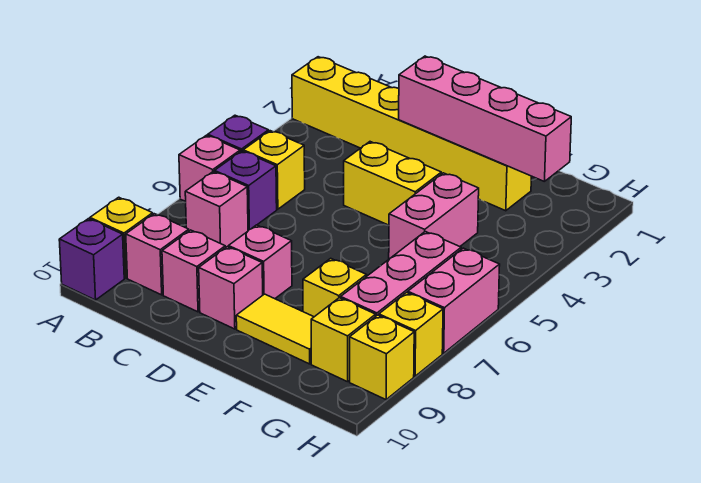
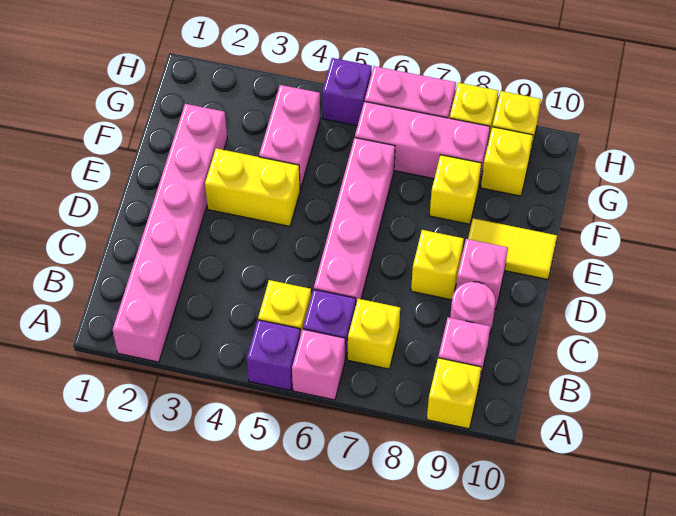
yellow 1x6 brick [292,57,531,211] -> pink 1x6 brick [113,104,227,362]
purple 1x1 brick [59,219,124,300] -> purple 1x1 brick moved to [322,58,372,126]
pink 1x1 brick [185,172,248,248] -> yellow 1x1 brick [348,299,400,369]
pink 1x1 brick [162,230,225,312] -> pink 1x1 round brick [450,282,495,334]
pink 1x4 brick [399,56,571,182] -> pink 1x4 brick moved to [314,138,395,307]
yellow 1x2 brick [344,142,441,225] -> yellow 1x2 brick turned to [205,148,300,226]
pink 1x1 brick [229,225,292,299] -> yellow 1x1 brick [411,230,464,300]
yellow 1x2 tile [236,294,313,364] -> yellow 1x2 tile turned to [468,218,557,280]
pink 1x2 brick [389,173,479,259] -> pink 1x2 brick turned to [259,85,320,189]

